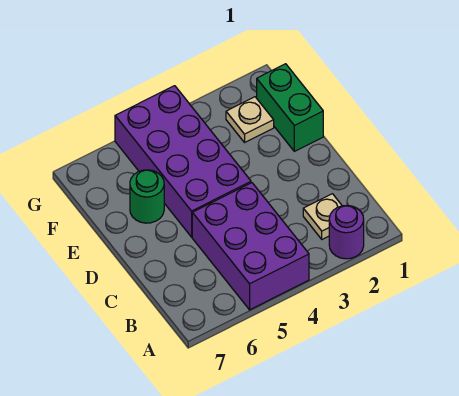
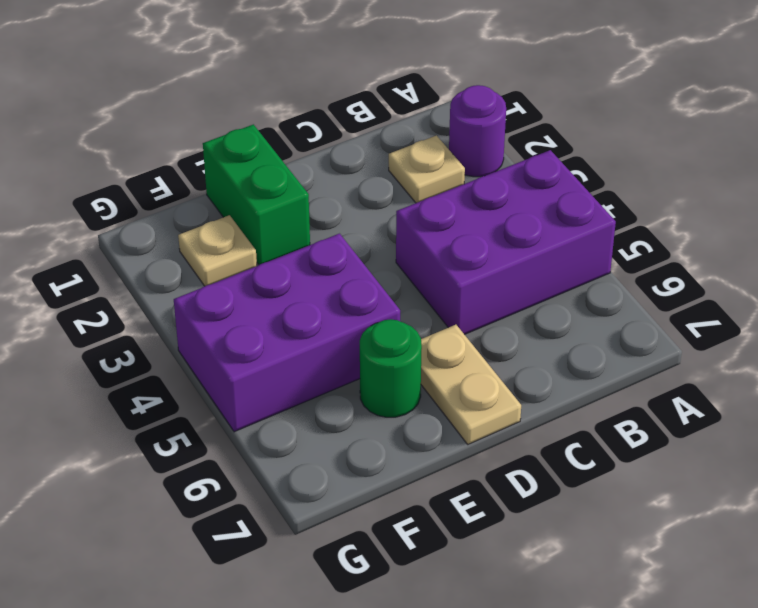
purple 2x4 brick [115,86,251,237] -> purple 2x3 brick [174,234,400,432]
none -> tan 1x2 plate [421,325,521,444]
green 1x2 brick [257,64,323,151] -> green 1x2 brick turned to [203,124,310,265]

